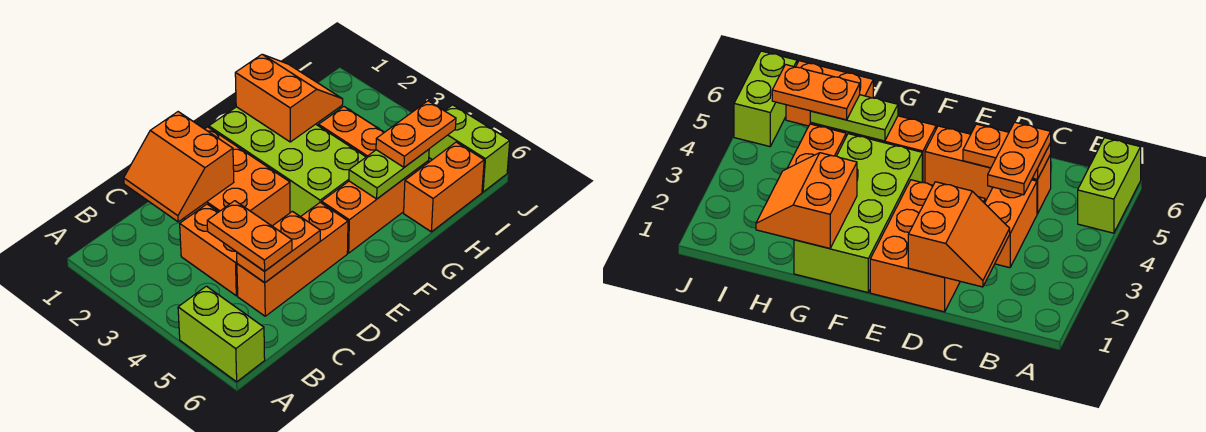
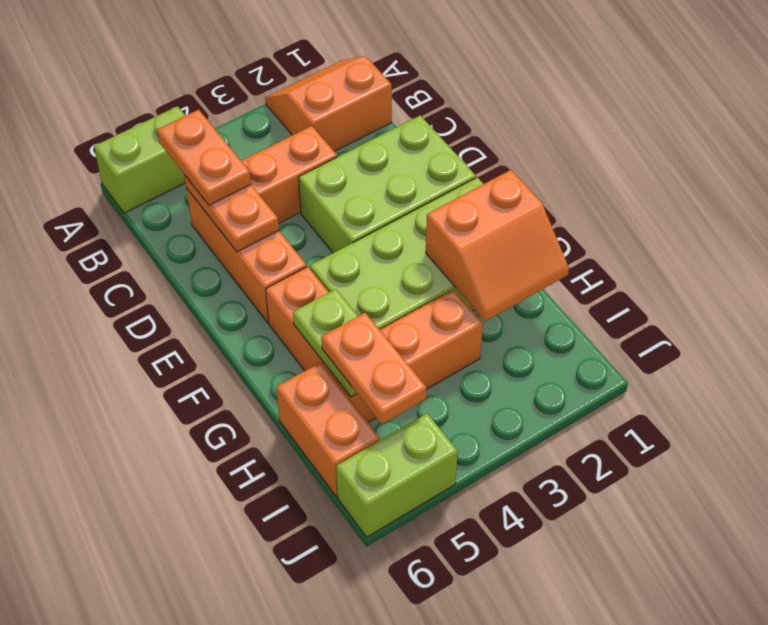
orange 2x2 slope [124,112,234,222] -> orange 2x2 slope moved to [265,56,392,151]
orange 1x2 plate [207,201,292,271] -> orange 1x2 plate turned to [157,110,251,205]
orange 2x3 brick [184,127,290,226] -> lime 2x3 brick [299,115,476,253]

